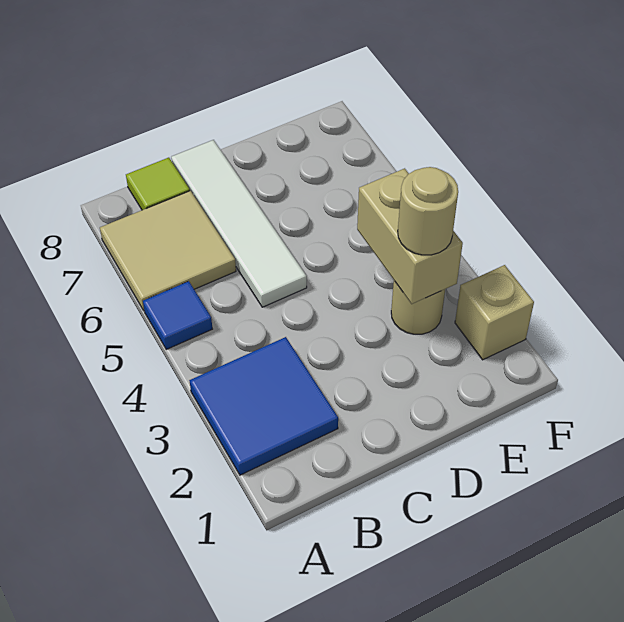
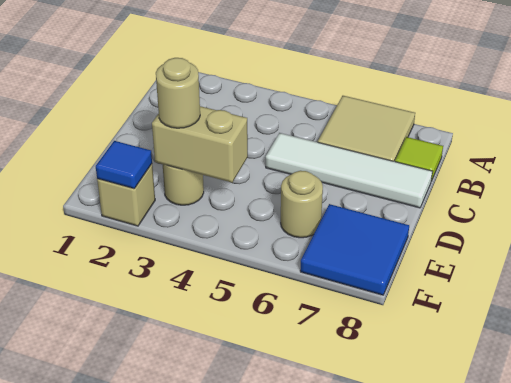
blue 2x2 tile [189,337,338,475] -> blue 2x2 tile moved to [300,204,409,295]
blue 1x1 tile [143,281,212,349] -> blue 1x1 tile moved to [96,141,152,189]
none -> tan 1x1 round brick [281,171,323,238]

